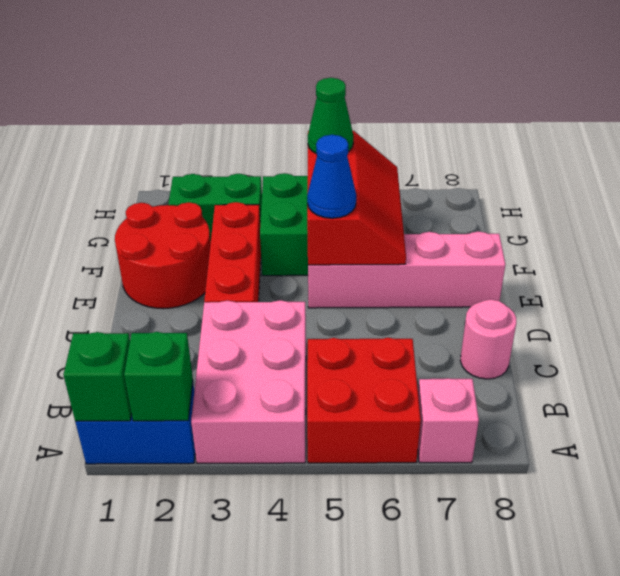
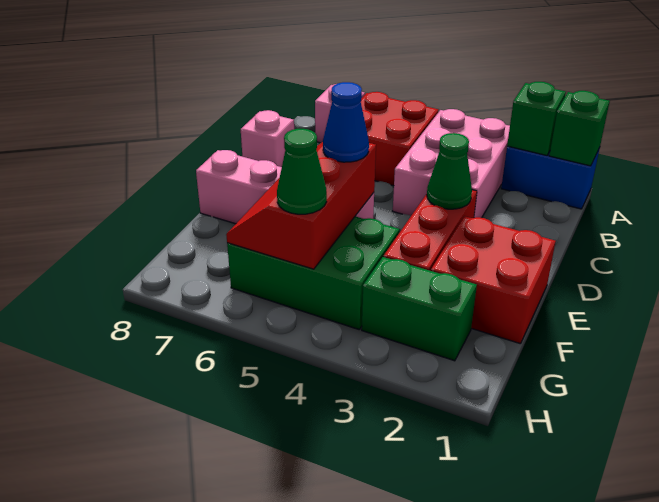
pink 1x1 round brick [460,299,516,379] -> pink 1x1 brick [241,110,294,167]
none -> green 1x1 cone [427,133,472,209]
red 2x2 round brick [115,202,211,309] -> red 2x2 brick [431,216,556,344]

